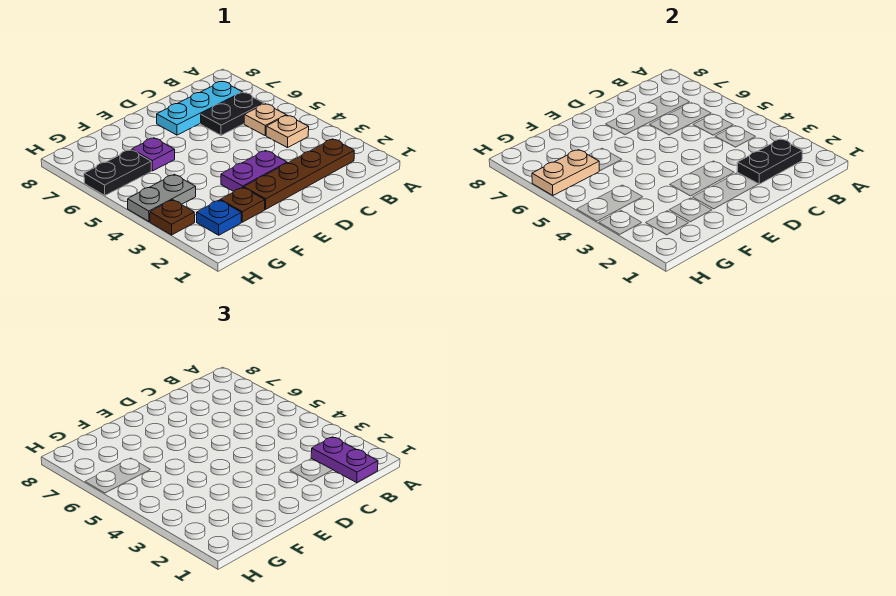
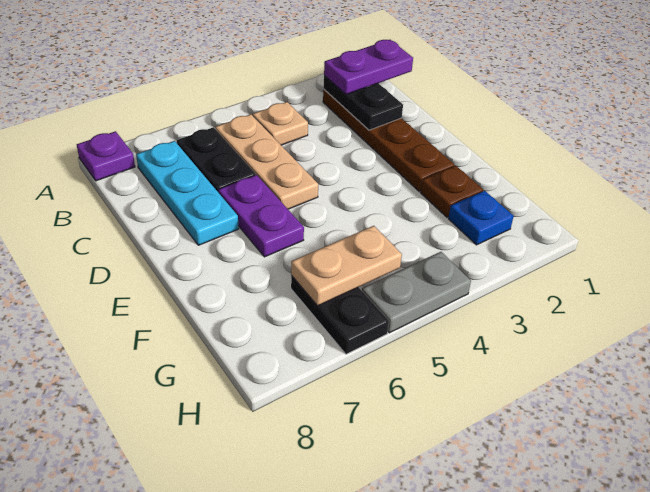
tan 1x1 plate [244,104,286,136] -> tan 1x3 plate [215,114,318,209]
purple 1x2 plate [221,151,287,191] -> purple 1x2 plate moved to [218,175,304,257]
purple 1x1 plate [132,138,175,171] -> purple 1x1 plate moved to [77,131,135,181]
grey 1x2 plate [128,174,196,222] -> grey 1x2 plate turned to [362,252,471,333]
tan 1x2 plate [532,150,599,196] -> tan 1x2 plate turned to [291,226,402,306]
brown 1x1 plate [150,200,195,235] -> none

